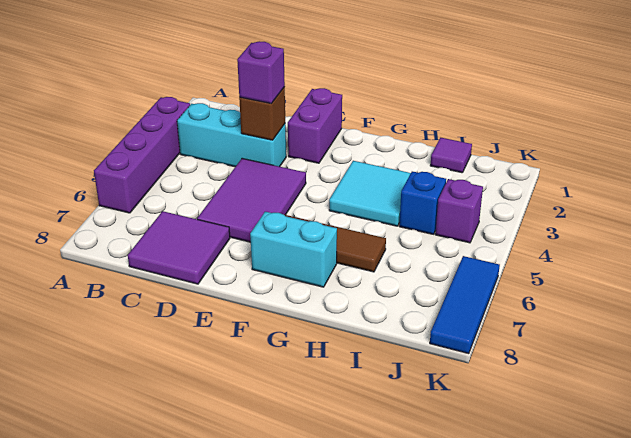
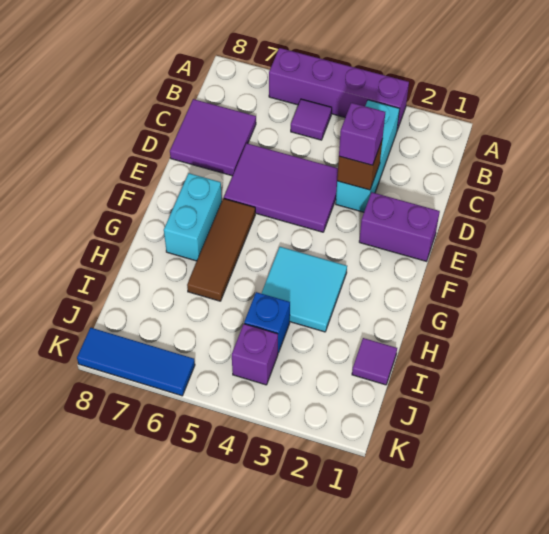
none -> purple 1x1 tile [291,99,332,140]

